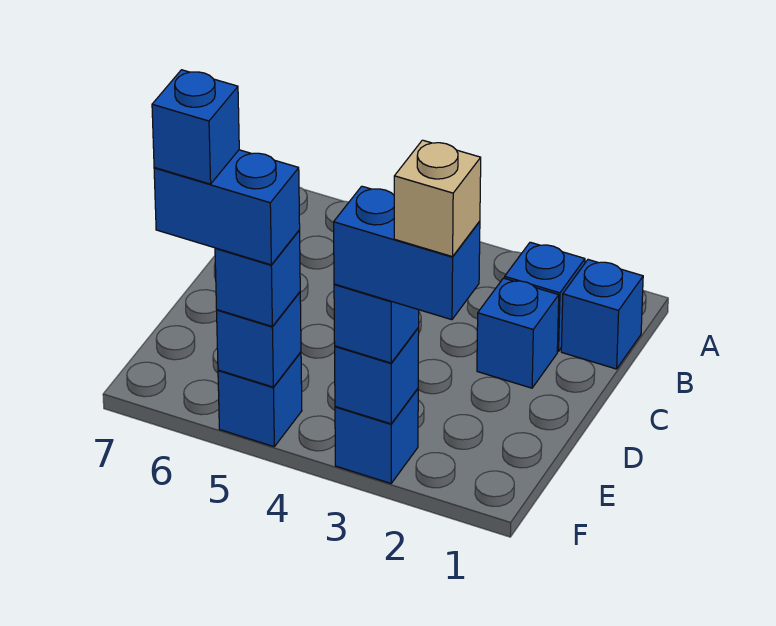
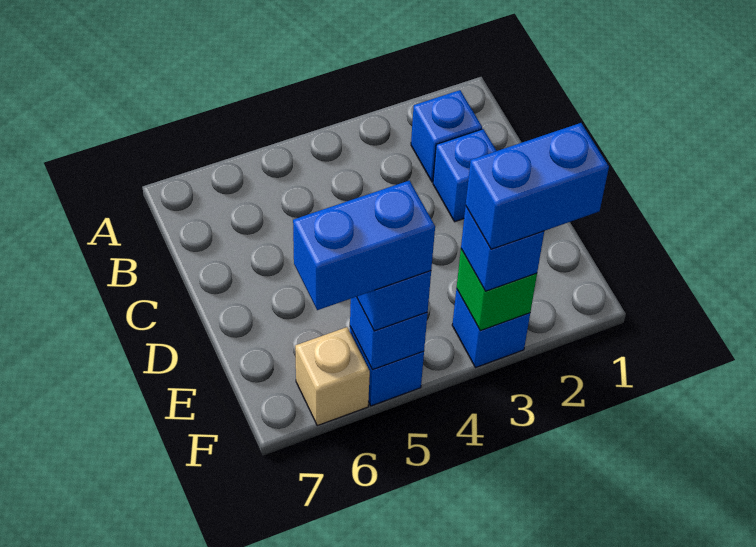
blue 1x1 brick [561,260,643,369] -> none
tan 1x1 brick [394,140,481,257] -> tan 1x1 brick moved to [295,327,370,426]
blue 1x1 brick [335,328,419,424] -> green 1x1 brick [457,249,537,331]
blue 1x1 brick [152,70,239,184] -> none

